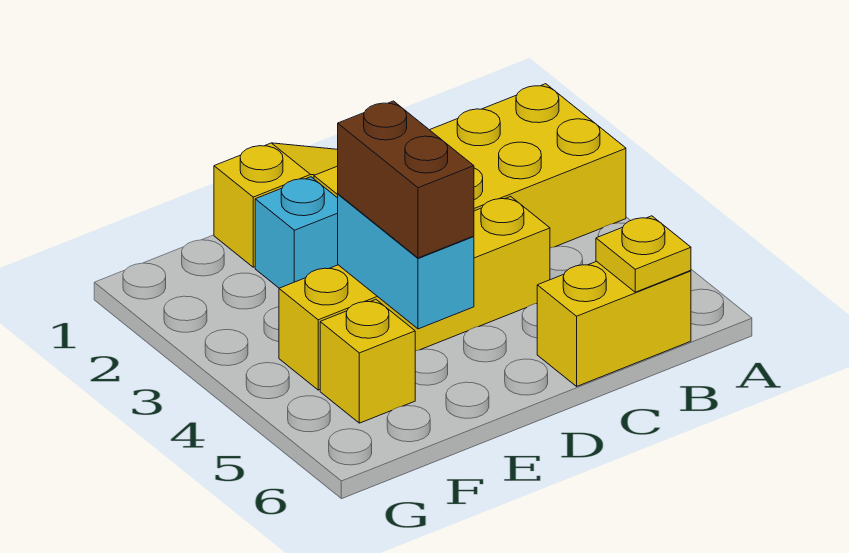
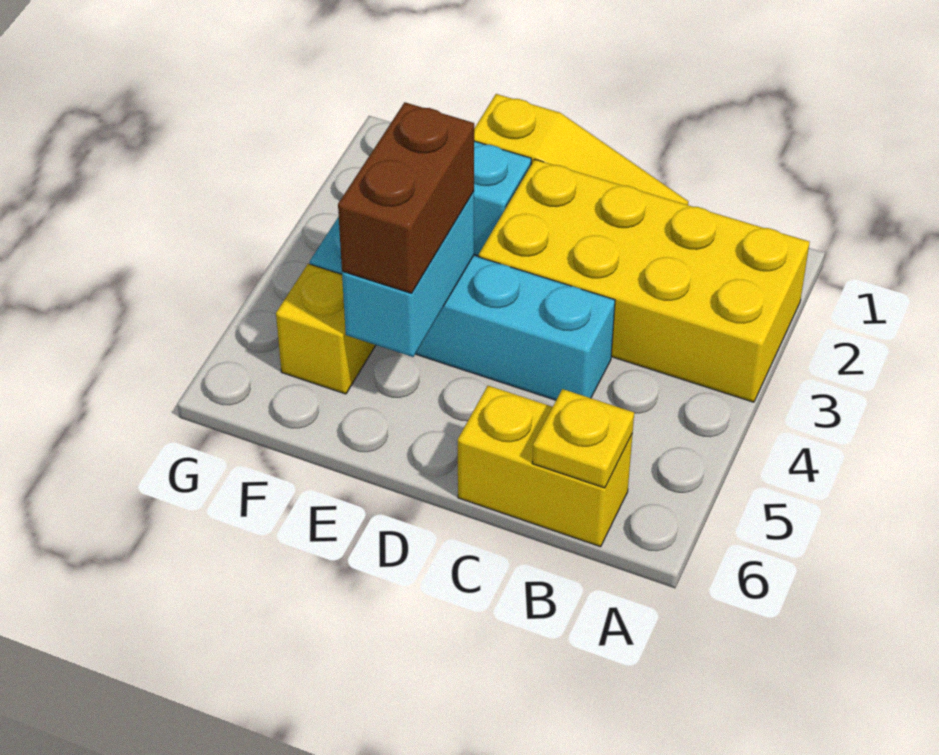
yellow 1x4 brick [279,197,550,390] -> cyan 1x4 brick [310,217,615,400]

